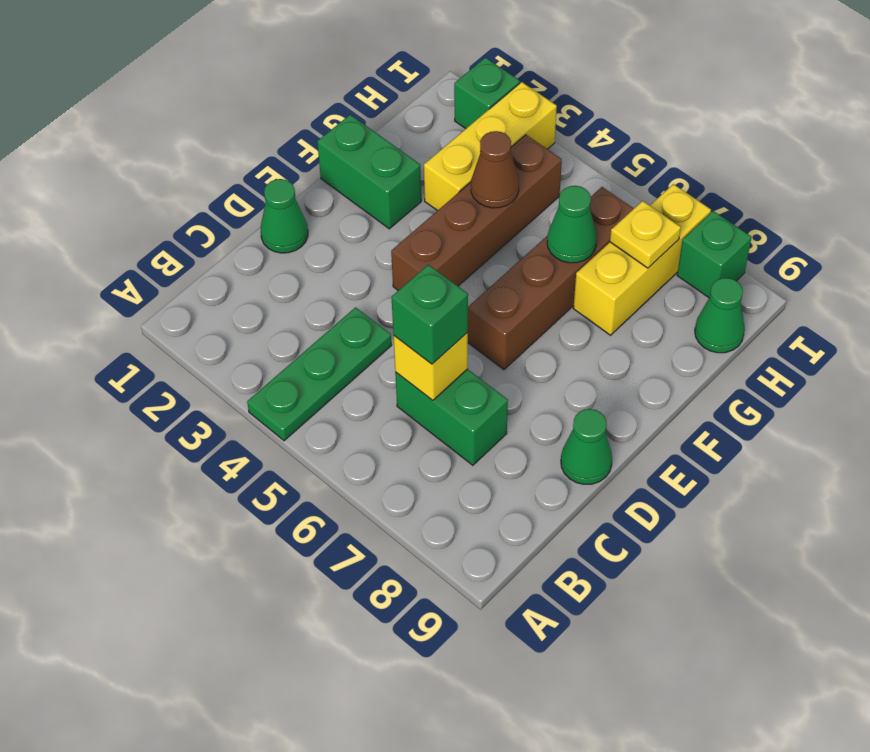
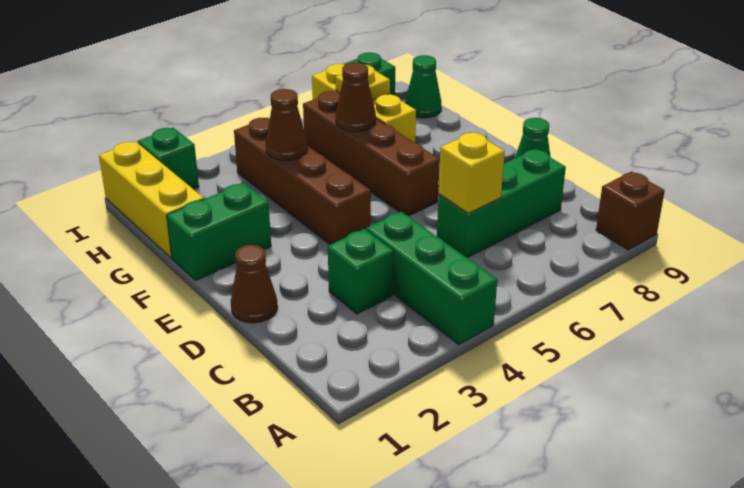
green 1x3 plate [247,307,392,441] -> green 1x3 brick [366,212,497,344]
none -> brown 1x1 brick [596,171,665,250]
green 1x2 brick [395,369,508,465] -> green 1x3 brick [437,149,566,258]
green 1x1 brick [392,265,468,364] -> green 1x1 brick moved to [328,229,393,314]
green 1x1 cone [261,179,308,253] -> brown 1x1 cone [231,245,278,323]
yellow 1x3 brick [424,82,557,211] -> yellow 1x3 brick moved to [99,142,204,258]
green 1x1 cone [547,186,597,263] -> brown 1x1 cone [336,63,376,132]

